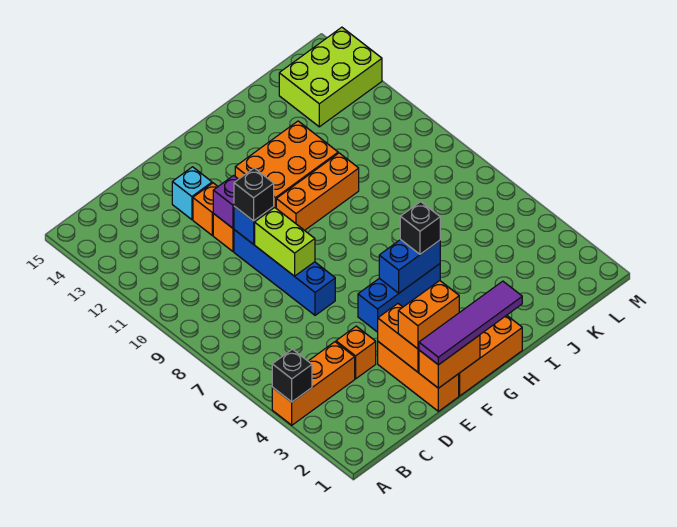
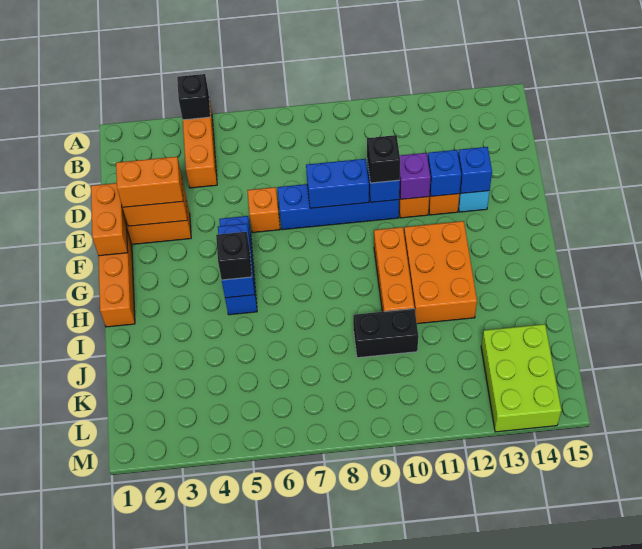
orange 1x1 brick [336,326,376,379] -> orange 1x1 brick moved to [247,187,280,233]
purple 1x4 tile [419,281,522,365] -> none
orange 1x2 brick [398,281,459,349] -> orange 1x2 brick turned to [116,157,183,207]
lime 1x2 brick [255,207,315,276] -> blue 1x2 brick [306,159,369,208]
none -> blue 1x1 brick [428,150,461,196]
none -> blue 1x1 brick [458,147,492,193]
none -> black 1x2 brick [353,309,418,358]

